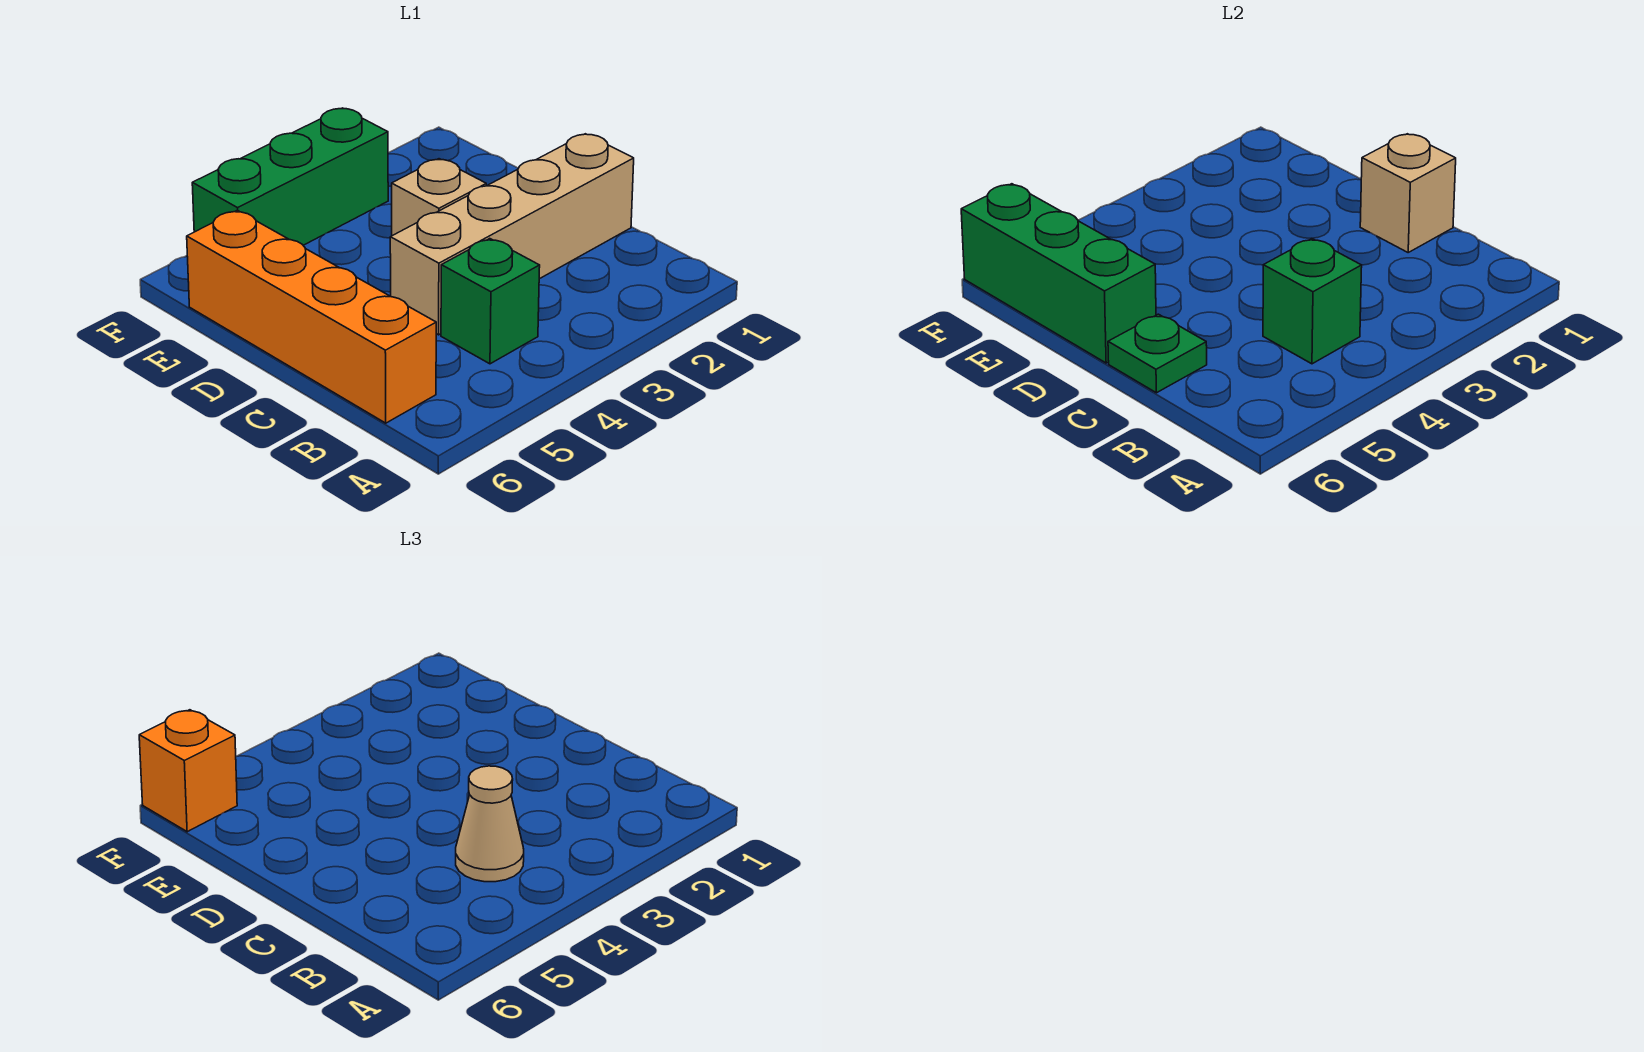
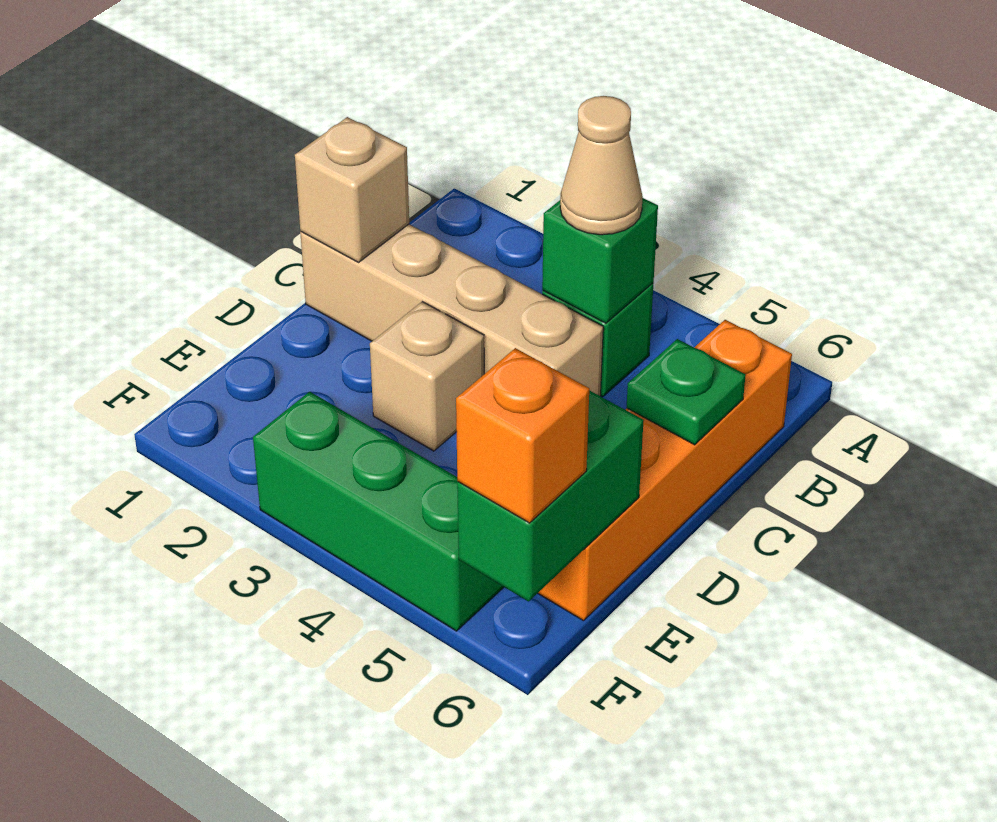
green 1x3 brick [961,184,1156,363] -> green 1x2 brick [457,390,644,601]

